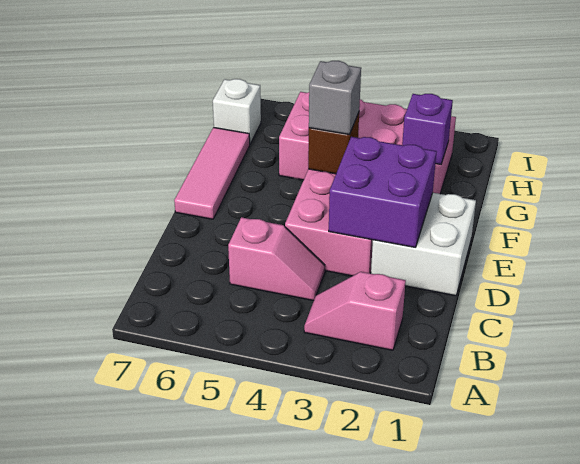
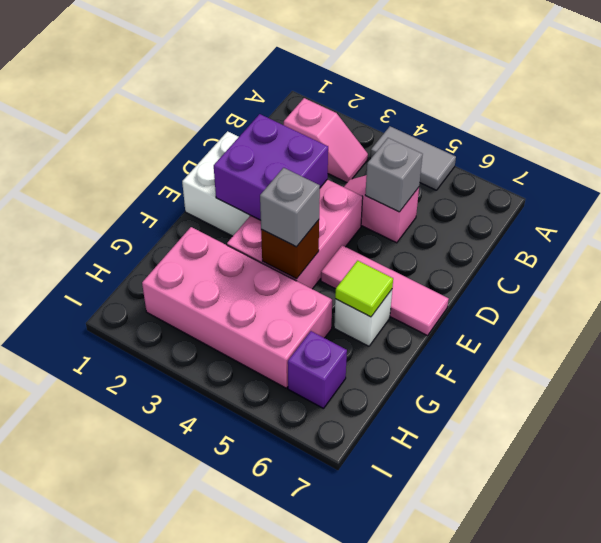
none -> grey 1x2 tile [370,126,456,190]
none -> grey 1x1 brick [365,138,423,212]
pink 1x3 tile [174,127,250,219] -> pink 1x3 tile turned to [321,245,449,336]
none -> lime 1x1 tile [335,261,393,317]
purple 1x1 brick [402,94,453,164] -> purple 1x1 brick moved to [288,331,347,408]
white 1x1 brick [213,79,261,144] -> white 1x1 brick moved to [334,290,392,346]

